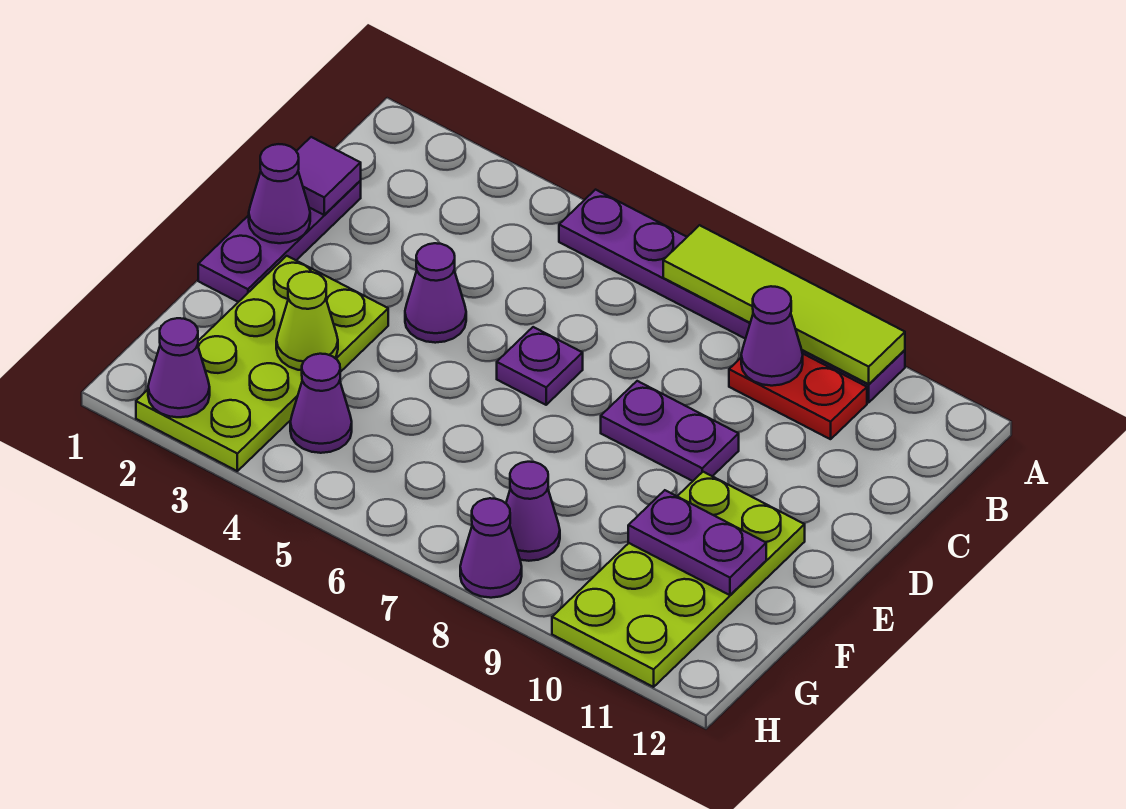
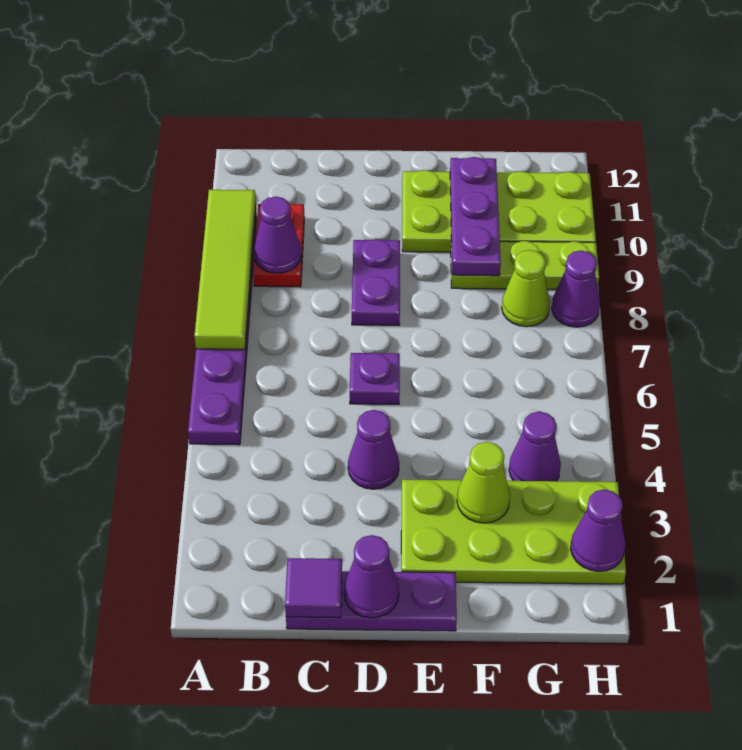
none -> lime 1x3 plate [451,241,599,289]
purple 1x2 plate [628,490,766,595] -> purple 1x3 plate [450,157,501,276]
purple 1x1 cone [506,462,560,561] -> lime 1x1 cone [502,250,550,327]

